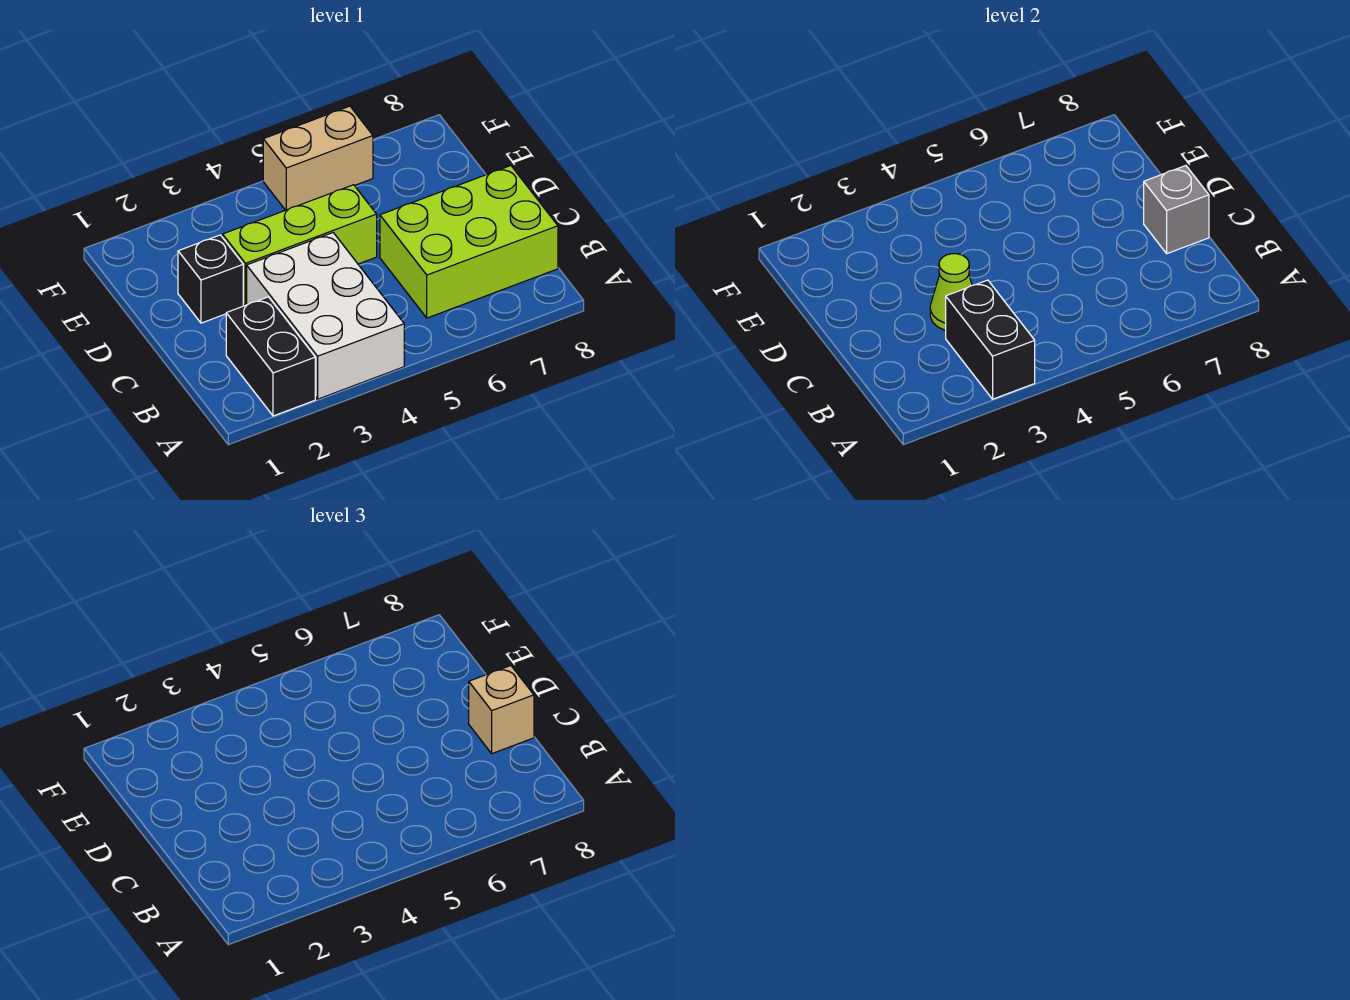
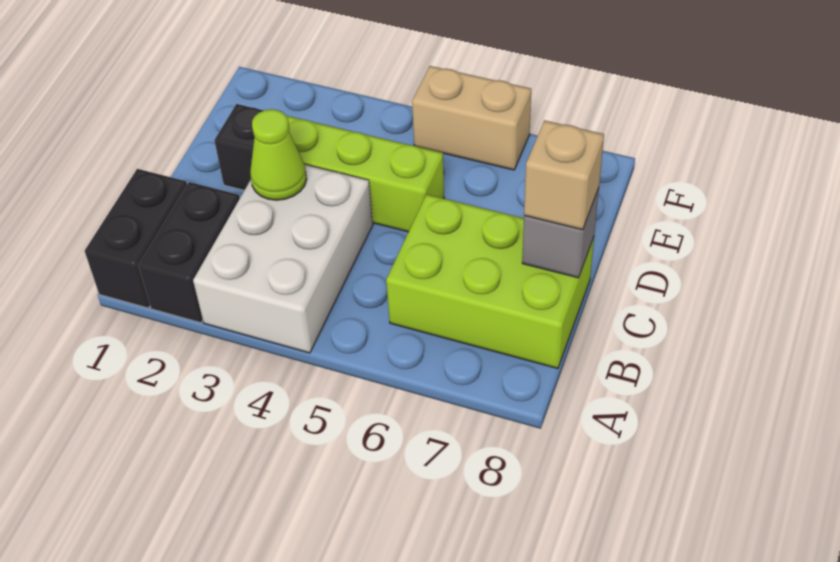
black 1x2 brick [946,280,1035,399] -> black 1x2 brick moved to [85,169,187,308]

